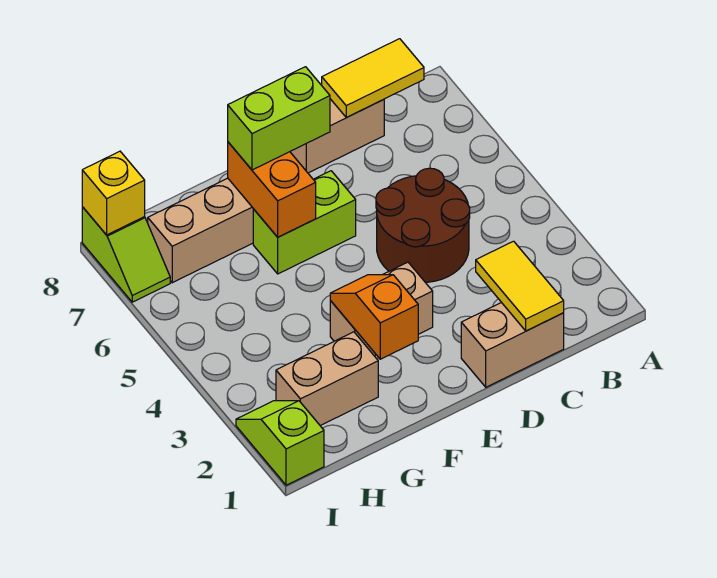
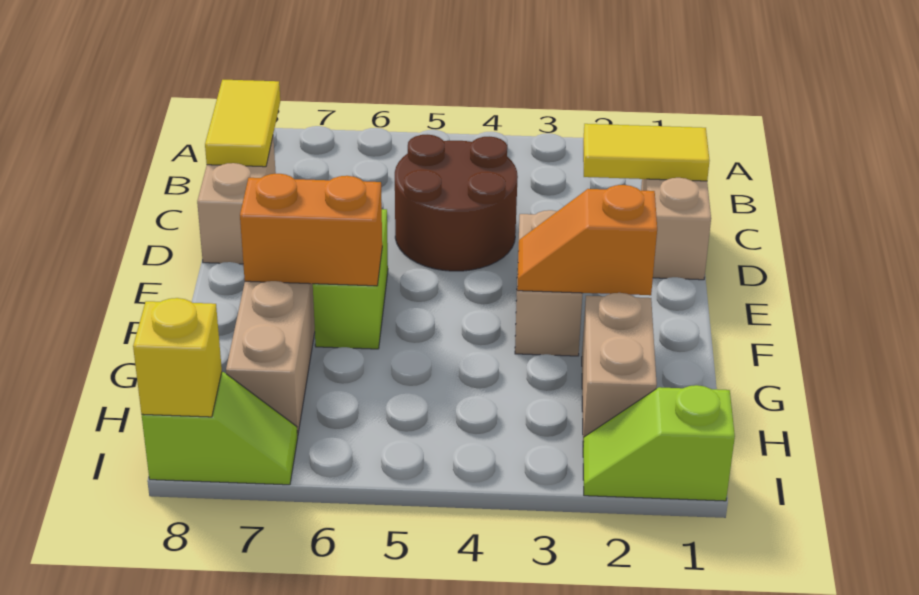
lime 1x2 brick [228,67,330,170] -> none

